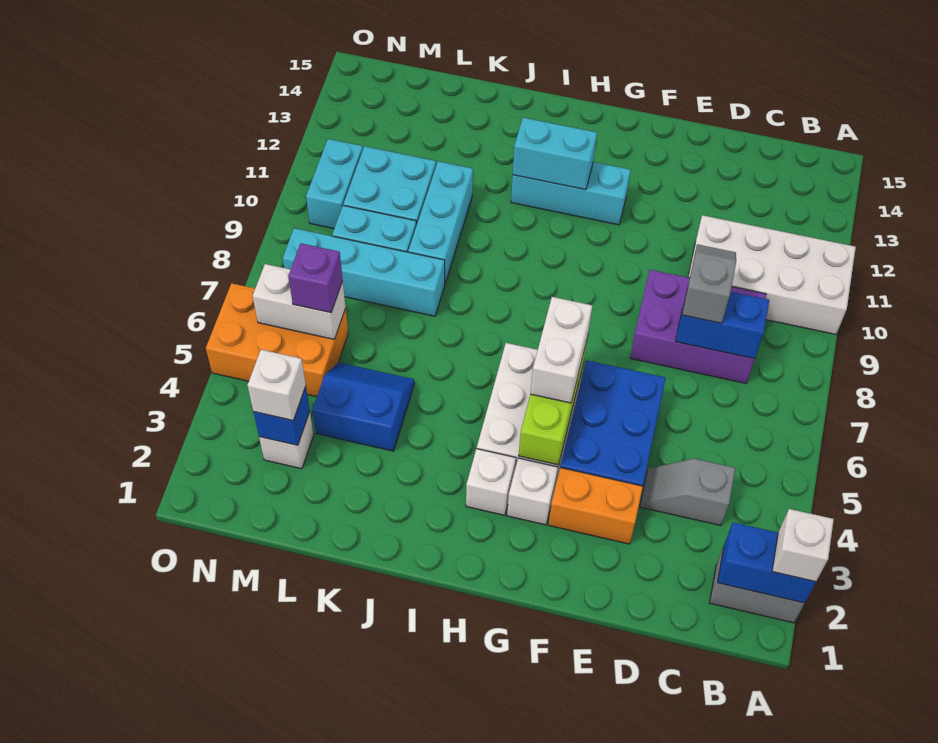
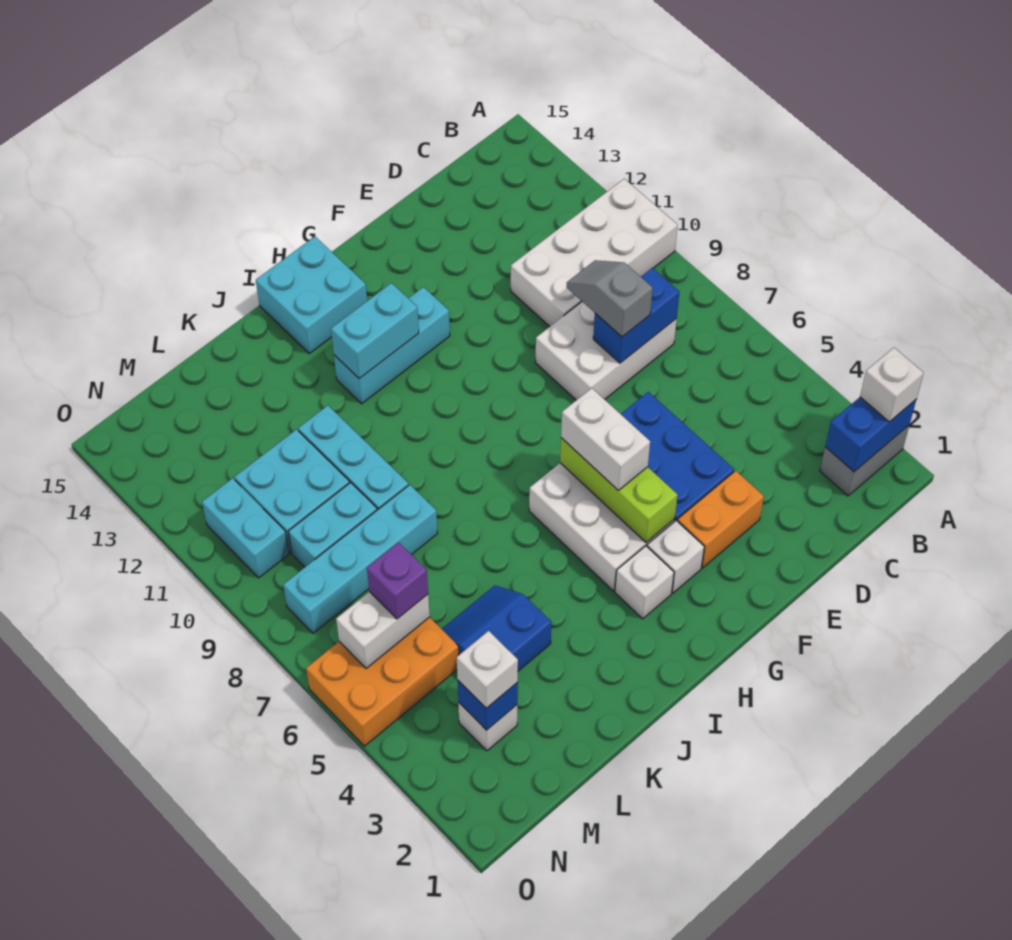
grey 1x2 slope [640,459,735,526] -> none
purple 2x3 brick [630,270,766,383] -> white 2x3 brick [535,302,677,400]
none -> cyan 2x2 brick [256,237,367,353]

